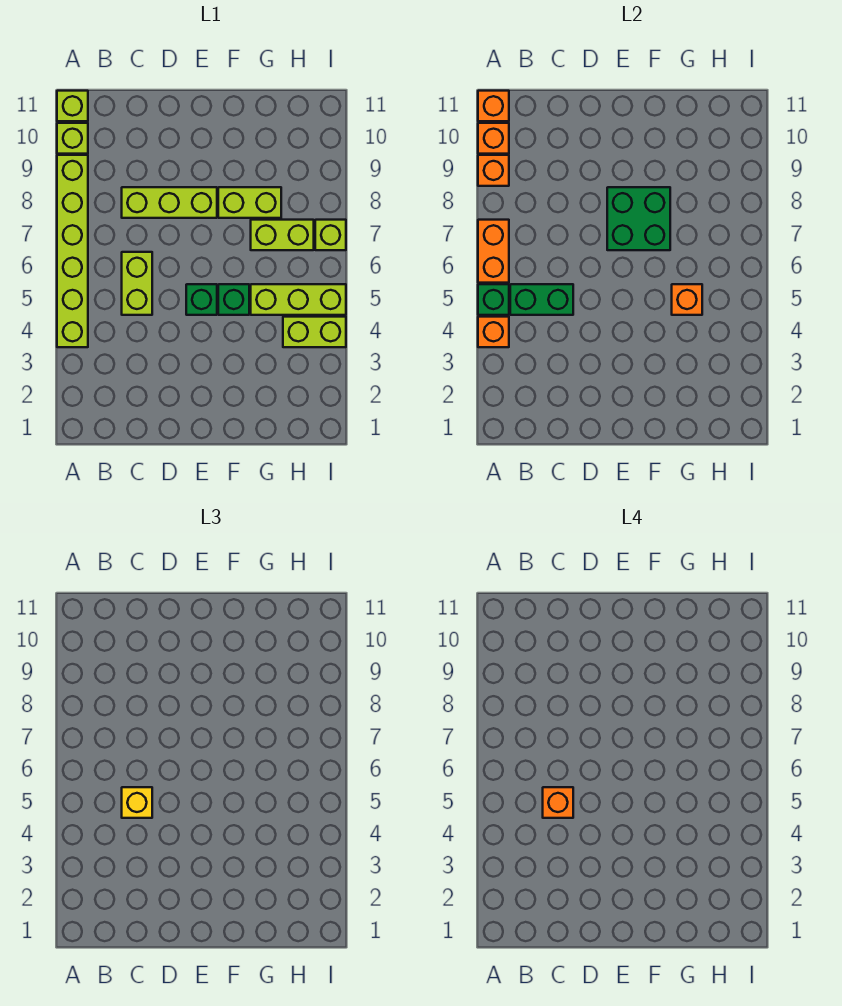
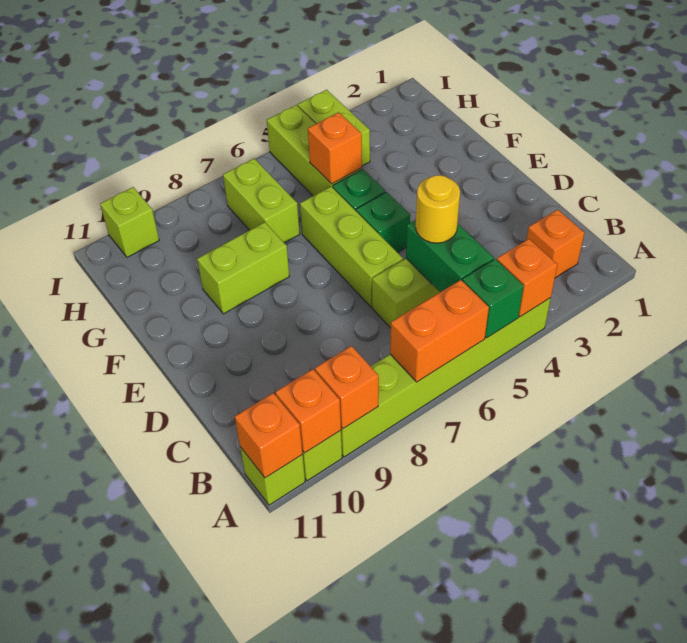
yellow 1x1 brick [122,787,152,818] -> yellow 1x1 round brick [416,175,460,243]
orange 1x1 brick [543,787,573,818] -> orange 1x1 brick moved to [527,210,584,278]
lime 1x3 brick [122,187,217,218] -> lime 1x3 brick moved to [300,187,403,307]
green 2x2 brick [607,187,670,250] -> none
lime 1x2 brick [218,187,281,218] -> lime 1x2 brick turned to [197,222,289,314]
lime 1x1 brick [315,220,346,250] -> lime 1x1 brick moved to [100,187,159,257]

